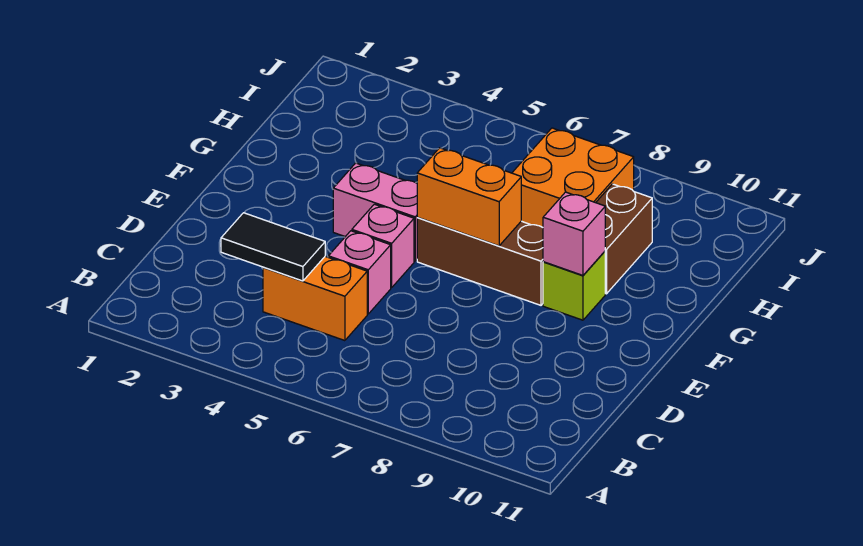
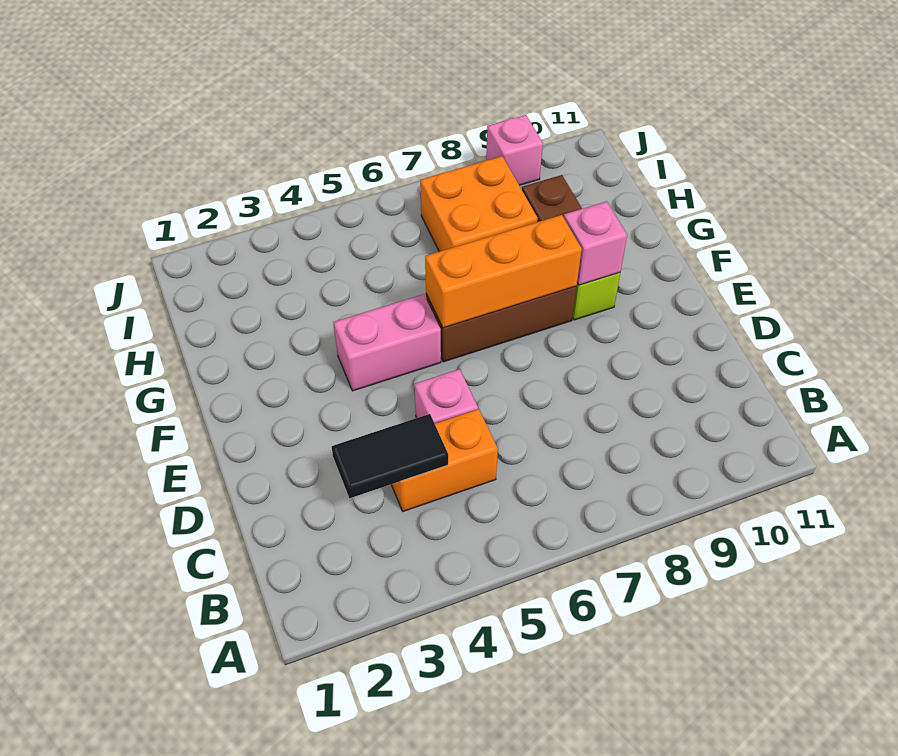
pink 1x1 brick [352,204,414,288] -> pink 1x1 brick moved to [486,115,543,185]
orange 1x2 brick [417,148,521,246] -> orange 1x3 brick [425,215,582,328]

